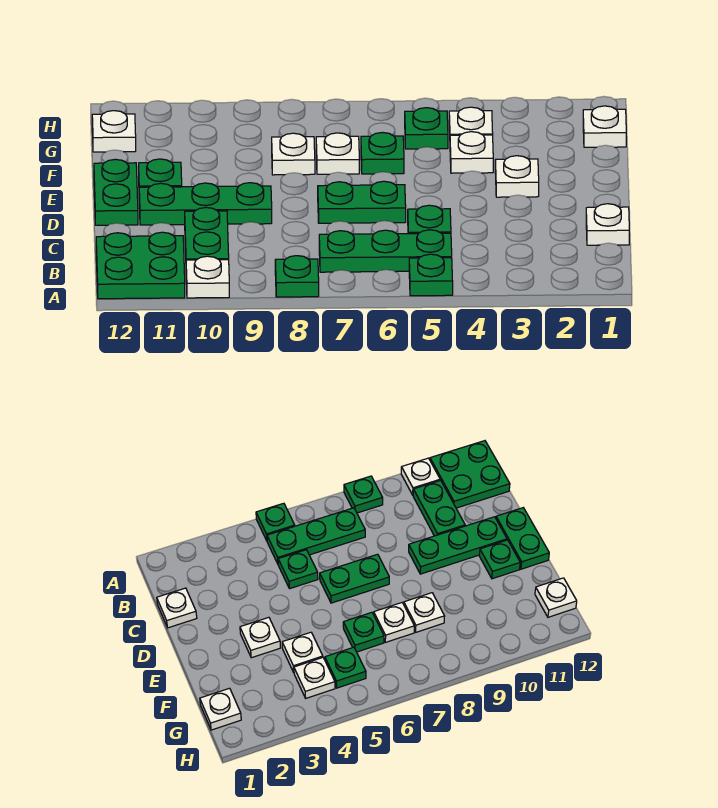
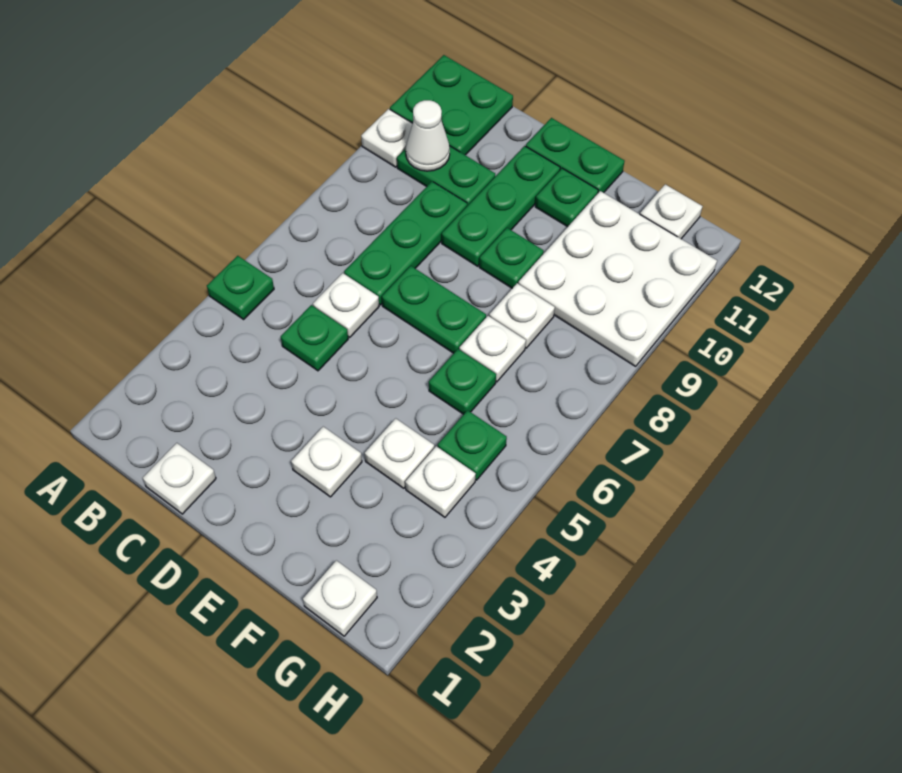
green 1x1 plate [275,256,319,297] -> green 1x1 plate moved to [479,228,544,288]
green 1x3 plate [319,230,452,272] -> green 1x3 plate moved to [344,182,467,305]
none -> white 1x1 cone [406,100,450,171]
none -> white 1x1 plate [313,273,379,337]
green 1x2 plate [318,181,406,223] -> green 1x2 plate turned to [382,266,486,353]
none -> white 3x3 plate [518,191,717,366]

